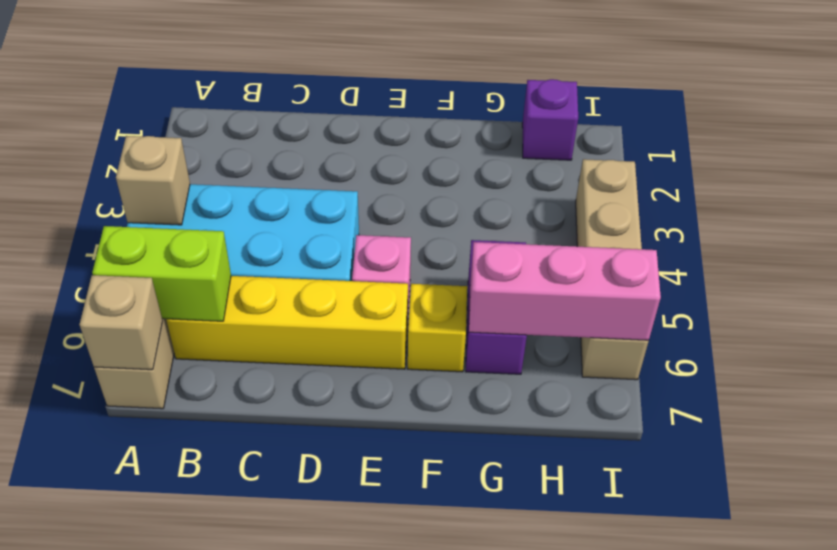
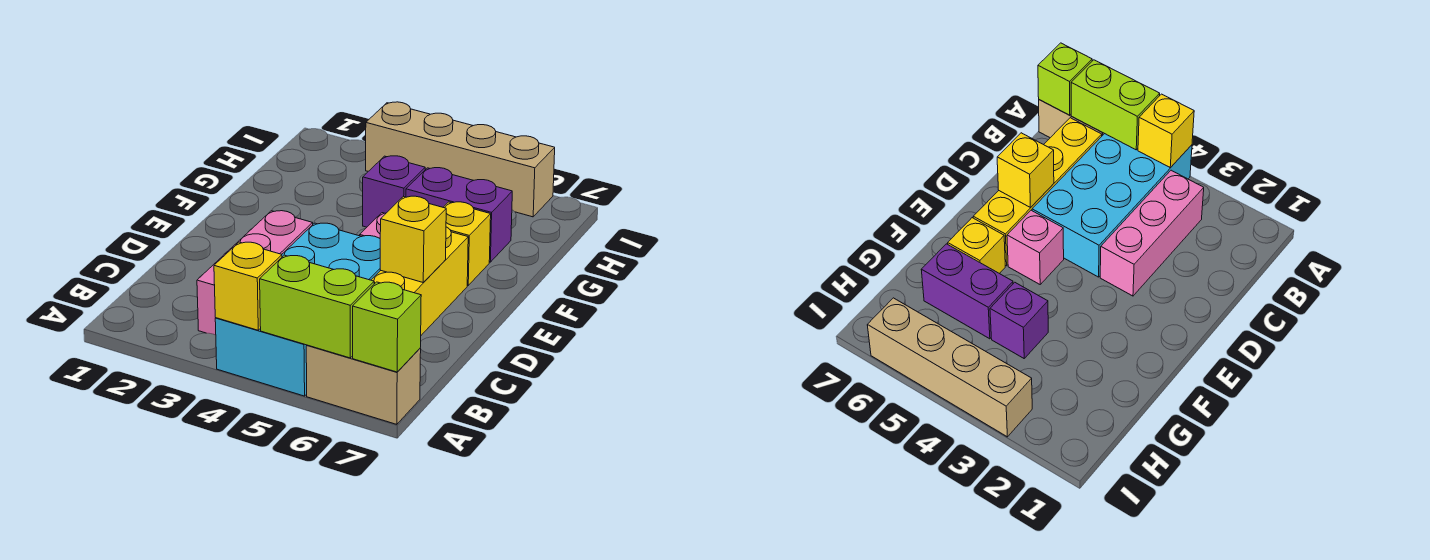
tan 1x1 brick [116,136,190,225] -> yellow 1x1 brick [214,242,282,330]
lime 1x2 brick [92,226,231,321] -> lime 1x2 brick turned to [260,255,374,358]
tan 1x1 brick [80,275,163,370] -> lime 1x1 brick [353,282,421,372]
none -> yellow 1x1 brick [380,196,446,283]
pink 1x3 brick [469,242,661,341] -> pink 1x3 brick moved to [197,211,313,335]
purple 1x1 brick [522,79,578,160] -> purple 1x1 brick moved to [363,156,425,227]

